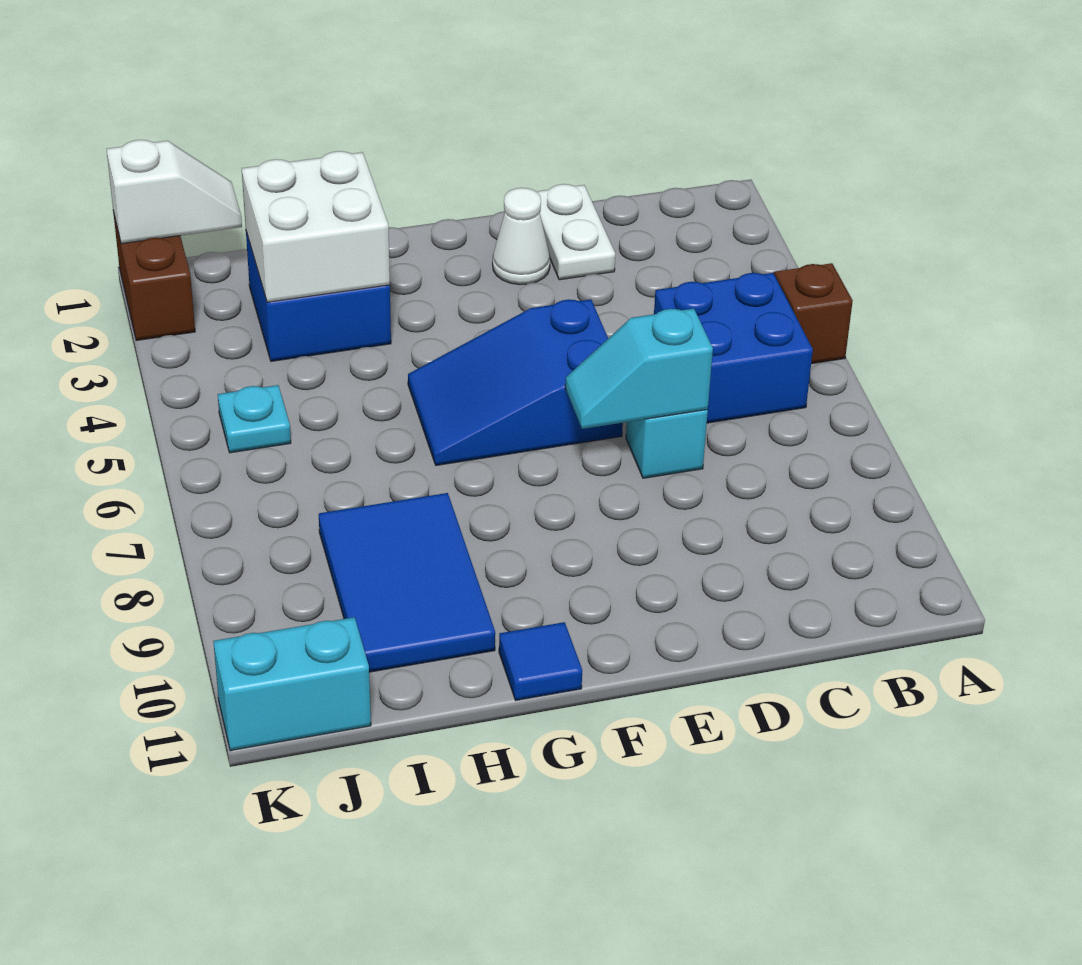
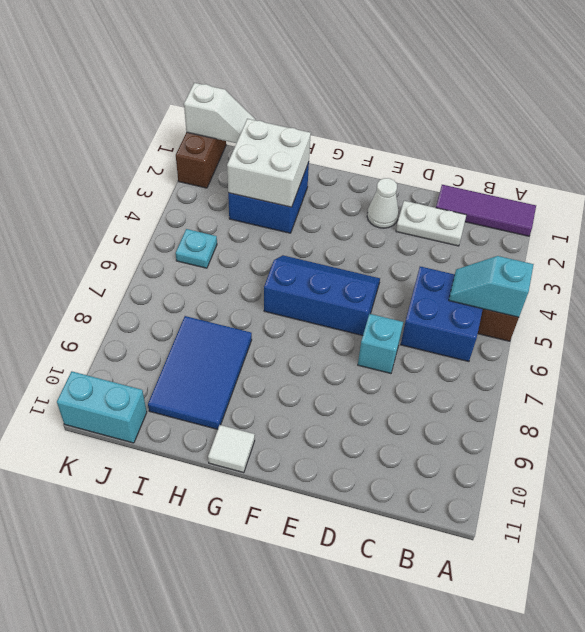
none -> purple 1x3 tile [436,185,536,236]
white 1x2 plate [536,184,615,280] -> white 1x2 plate turned to [396,201,466,246]
cyan 1x2 slope [565,309,713,429] -> cyan 1x2 slope moved to [449,256,534,317]
blue 2x3 slope [408,299,623,465] -> blue 2x3 slope turned to [264,255,380,336]
blue 1x1 tile [499,622,582,700] -> white 1x1 tile [208,425,255,473]

